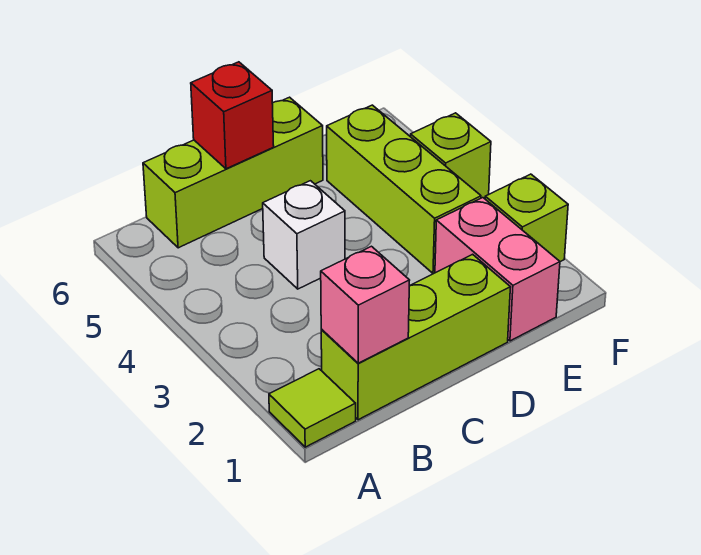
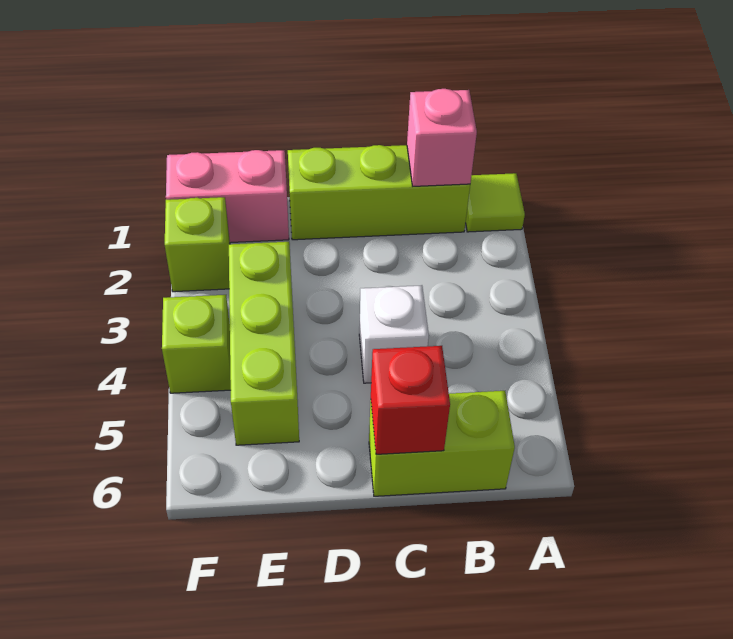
lime 1x3 brick [143,97,323,248] -> lime 1x2 brick [369,391,515,496]
pink 1x2 brick [435,198,560,341] -> pink 1x2 brick turned to [166,150,289,243]

